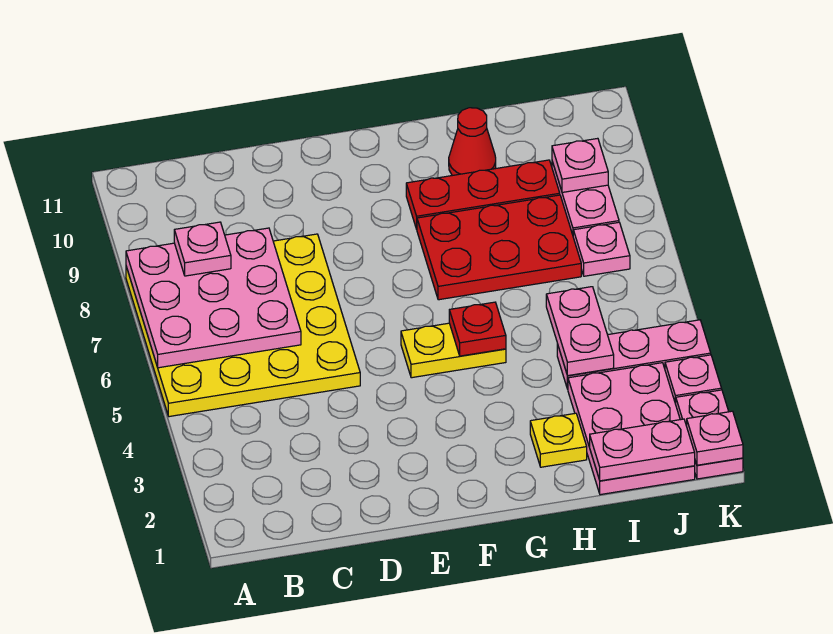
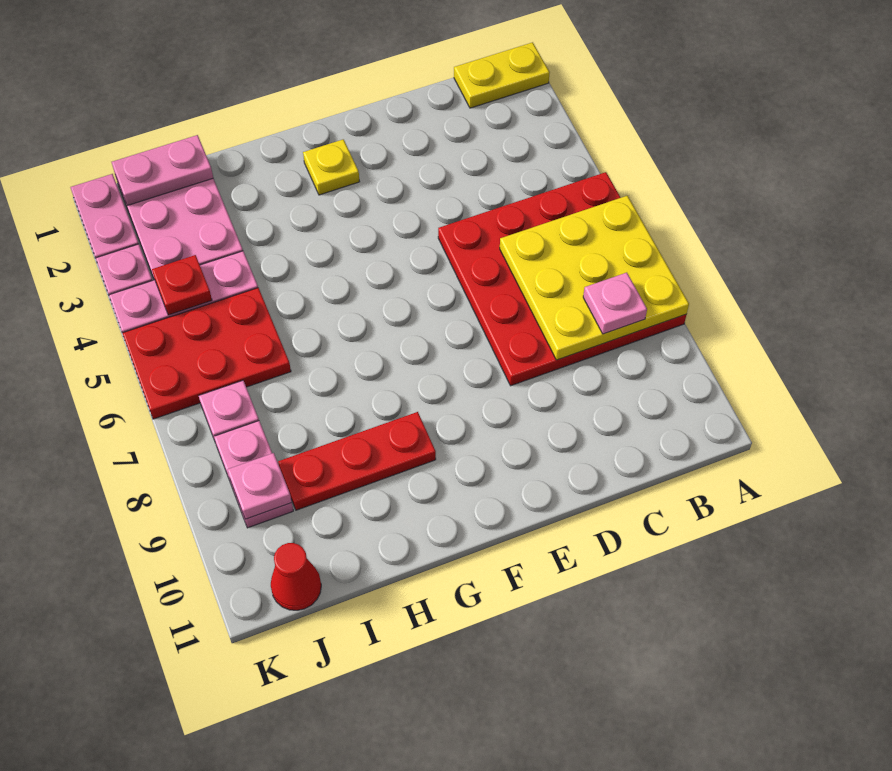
yellow 4x4 plate [126,234,360,417] -> red 4x4 plate [438,172,687,386]
pink 3x3 plate [126,228,301,368] -> yellow 3x3 plate [500,196,689,360]
yellow 1x2 plate [401,323,506,378] -> yellow 1x2 plate moved to [454,42,550,108]
red 1x1 plate [449,302,506,356] -> red 1x1 plate moved to [152,255,212,315]
red 2x3 plate [417,195,581,300] -> red 2x3 plate moved to [122,288,291,419]
yellow 1x1 plate [530,413,587,467] -> yellow 1x1 plate moved to [303,139,360,195]
red 1x1 cone [449,108,496,176] -> red 1x1 cone moved to [271,543,321,610]
pink 1x2 plate [546,287,614,376] -> none
pink 1x1 plate [687,411,743,465] -> none

